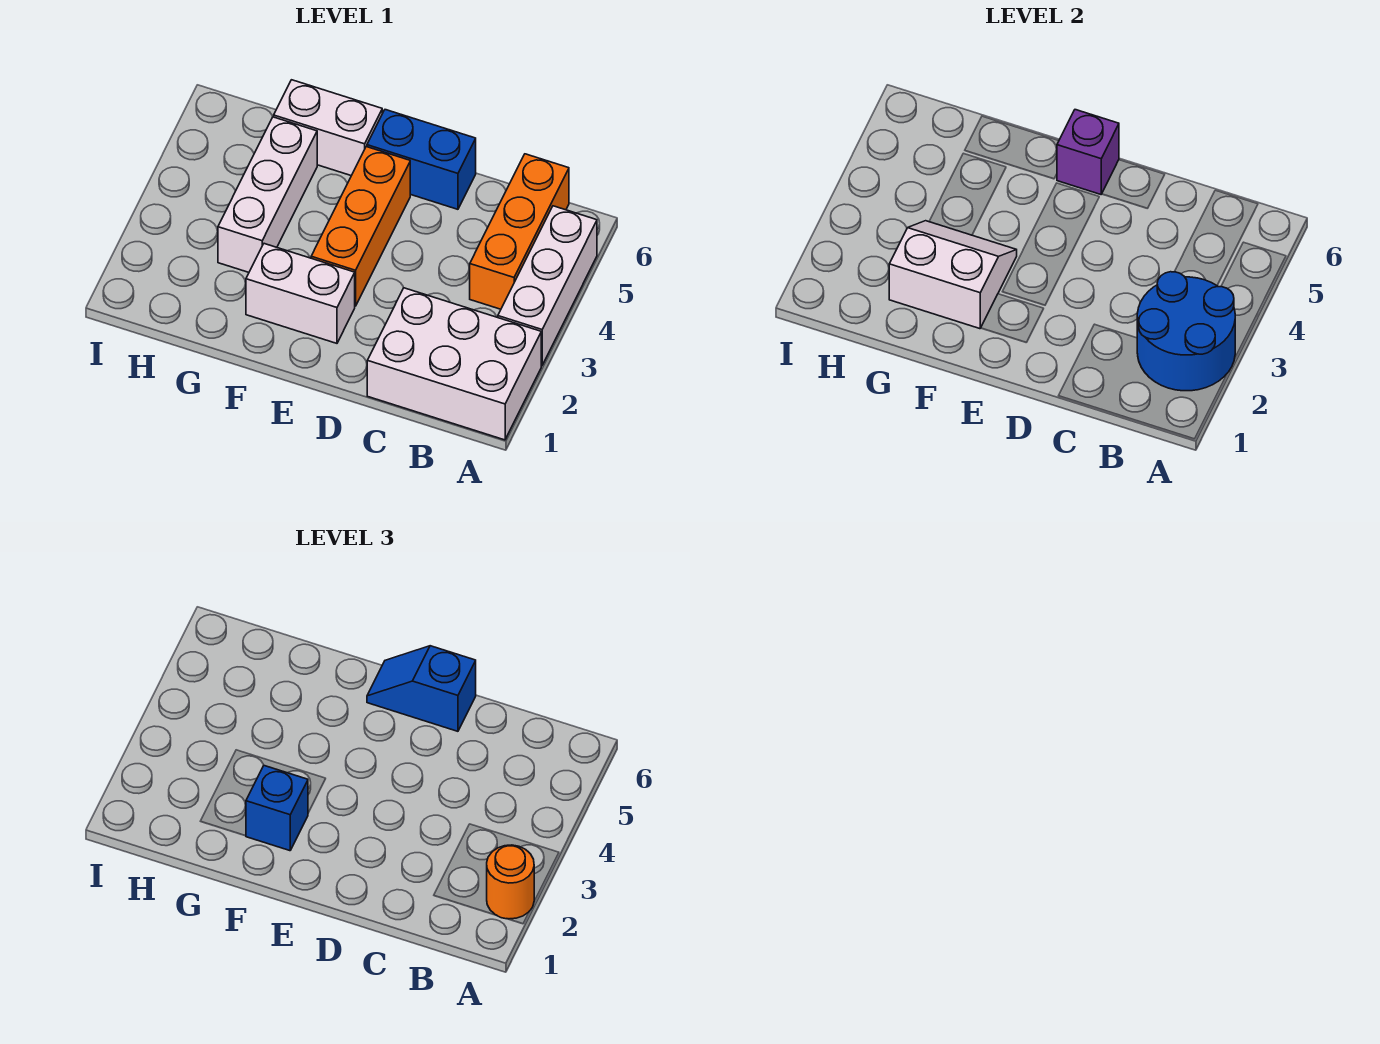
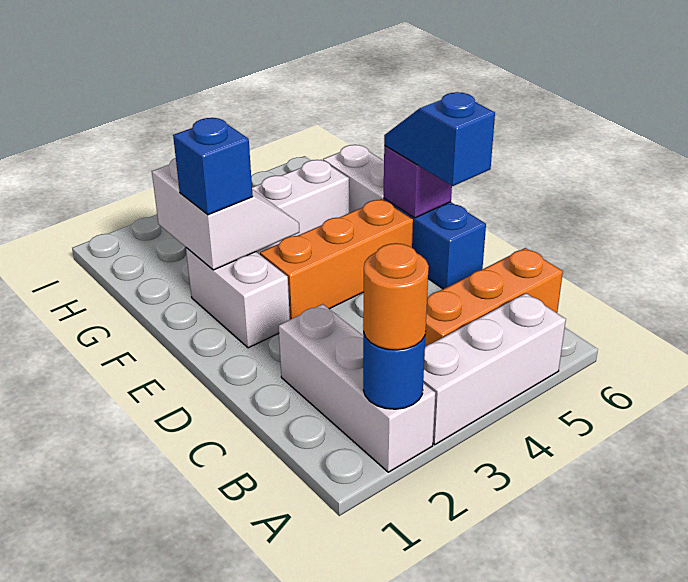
white 2x3 brick [367,288,541,440] -> white 1x3 brick [279,304,435,472]
blue 2x2 round brick [1137,272,1235,391] -> blue 1x1 round brick [363,332,426,409]

